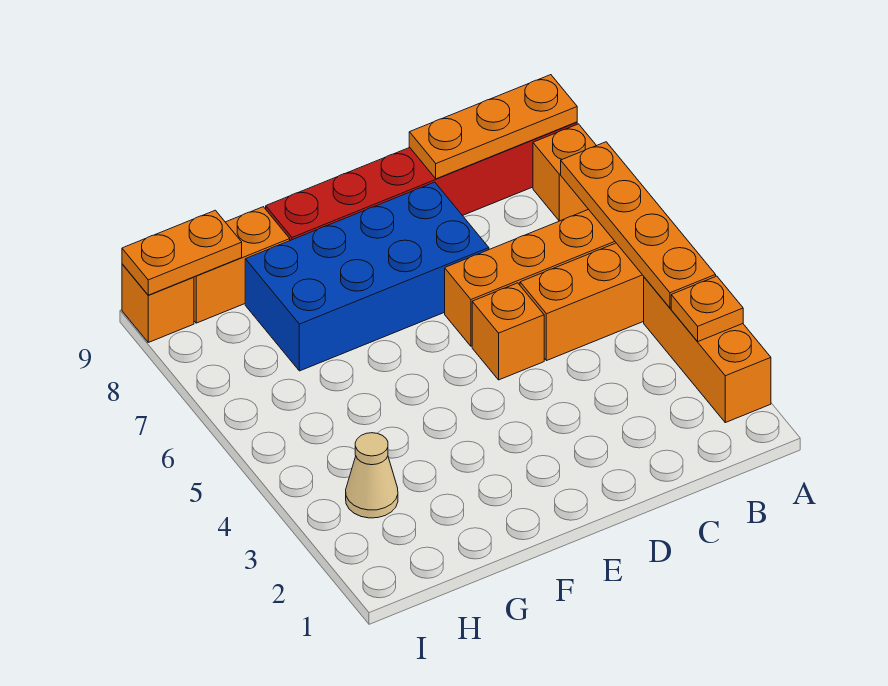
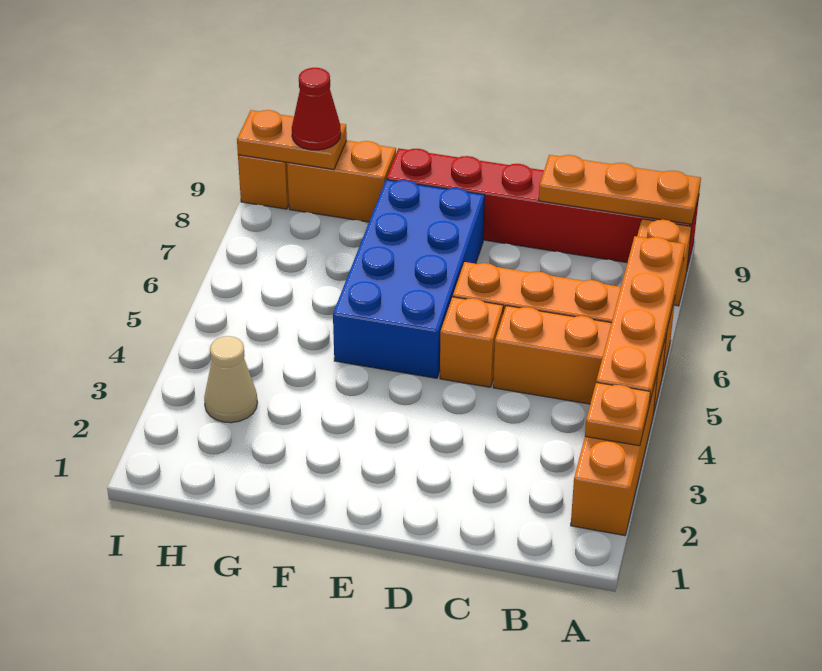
blue 2x4 brick [245,182,489,371] -> blue 2x4 brick turned to [333,180,485,378]
none -> red 1x1 cone [292,68,341,150]

